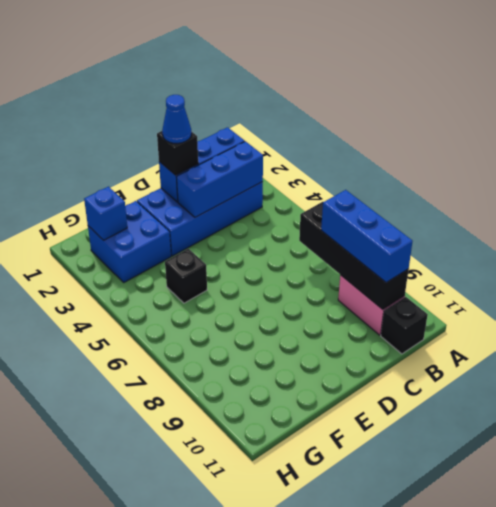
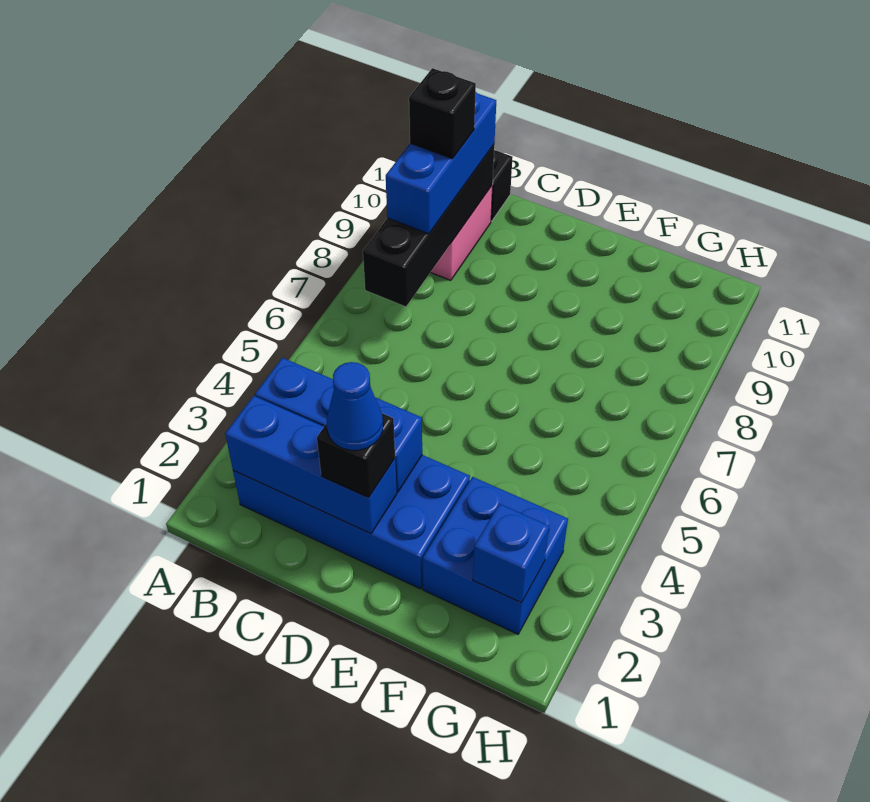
black 1x1 brick [165,249,207,303] -> black 1x1 brick moved to [409,68,476,159]

